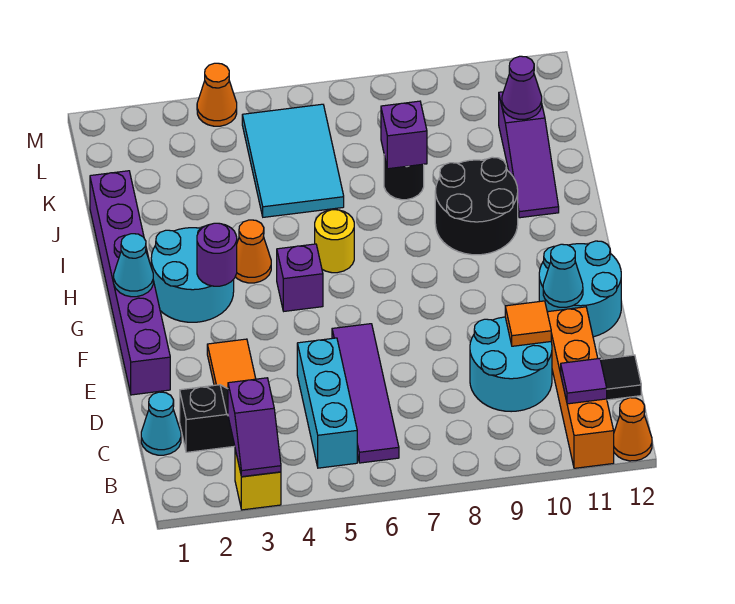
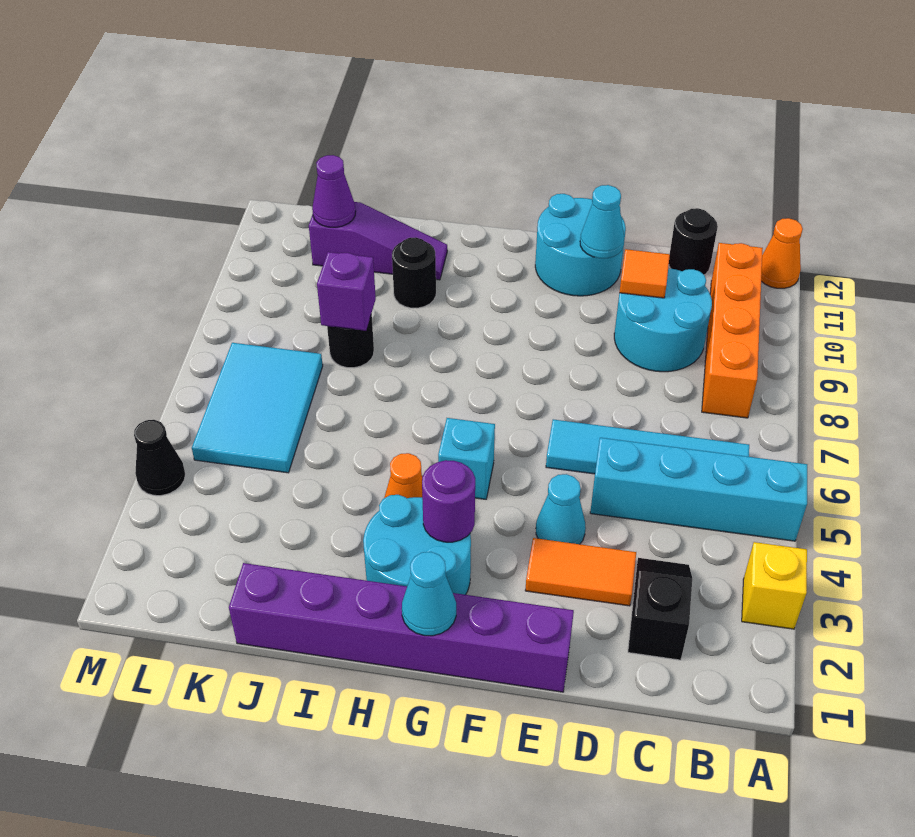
purple 1x2 slope [228,378,281,477] -> none
orange 1x4 brick [547,307,614,468] -> orange 1x4 brick turned to [702,243,763,418]
cyan 1x3 brick [297,338,357,468] -> cyan 1x4 brick [590,438,807,541]
purple 1x4 tile [332,324,399,463] -> cyan 1x4 tile [546,419,749,474]
purple 1x1 tile [561,358,607,404] -> none
cyan 1x1 cone [141,392,181,455] -> cyan 1x1 cone moved to [536,474,586,544]
black 1x1 tile [600,355,641,400] -> black 1x1 round brick [669,208,718,275]
purple 1x1 brick [277,244,323,311] -> cyan 1x1 brick [438,418,495,499]
yellow 1x1 round brick [315,210,354,273] -> none
black 2x2 round brick [435,157,518,255] -> black 1x1 round brick [392,237,436,308]
cyan 2x3 tile [242,104,344,217] -> cyan 2x3 tile turned to [192,343,323,473]
orange 1x1 cone [197,63,237,126] -> black 1x1 cone [134,420,185,496]

